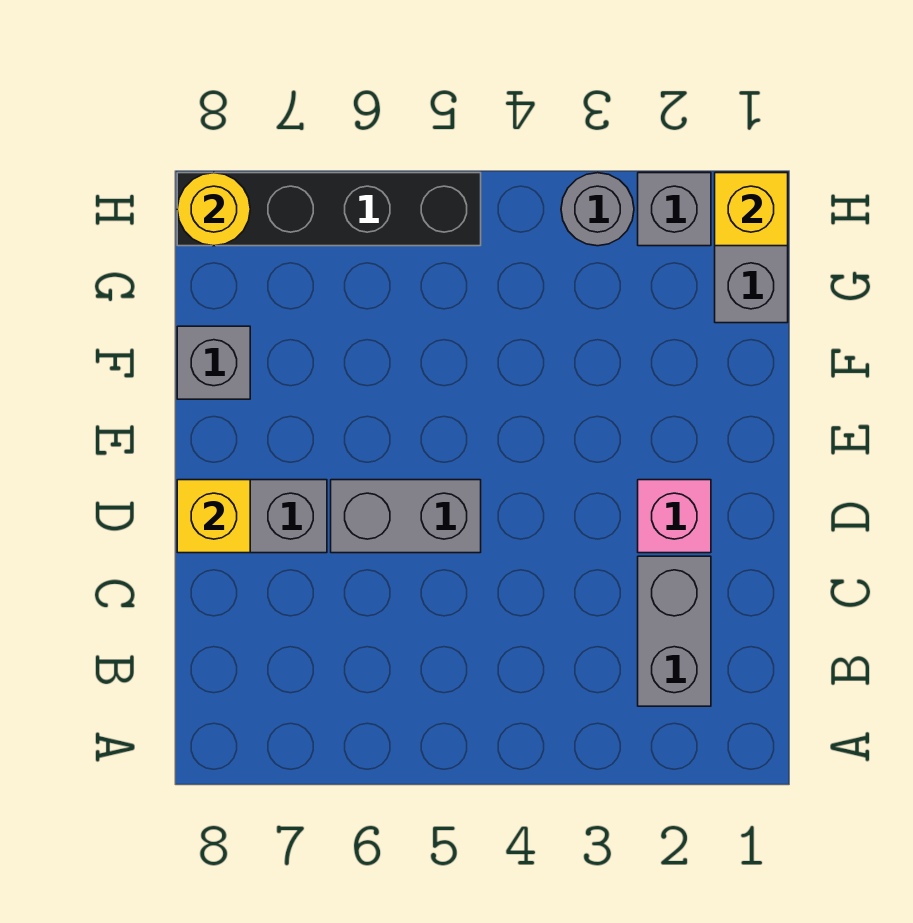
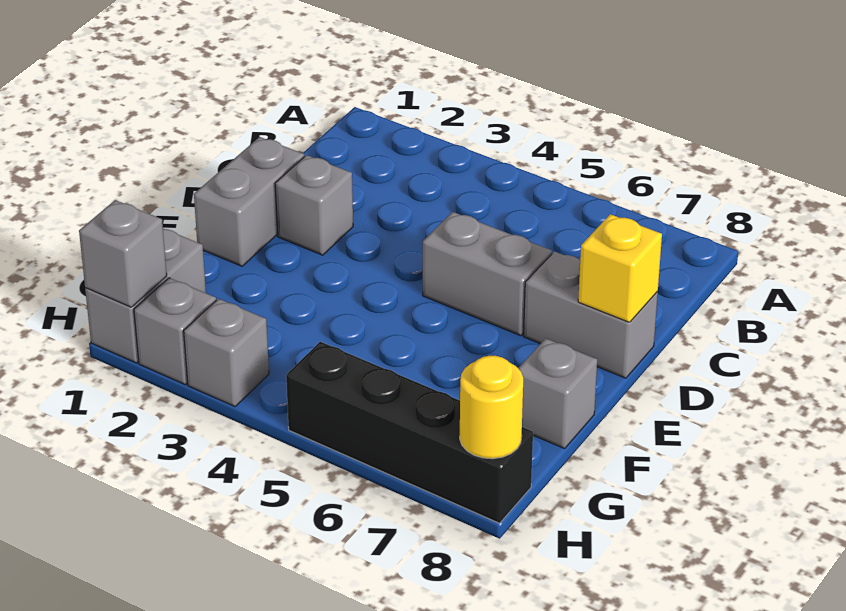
grey 1x2 brick [638,556,711,706] -> grey 1x2 brick moved to [194,137,304,266]
pink 1x1 brick [638,480,711,553] -> grey 1x1 brick [275,155,353,255]
yellow 1x1 brick [715,173,788,246] -> grey 1x1 brick [79,200,167,307]
grey 1x1 round brick [561,173,634,246] -> grey 1x1 brick [184,299,269,406]

